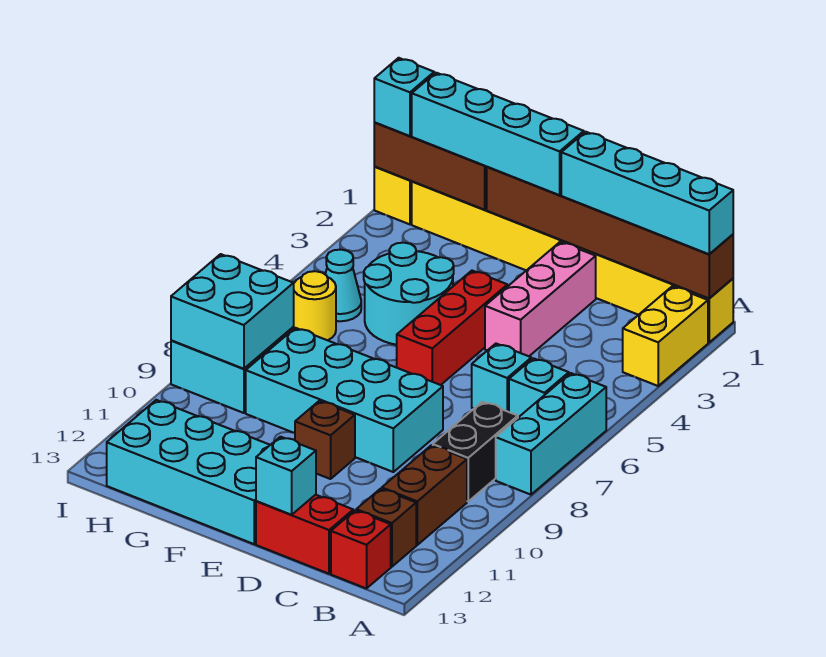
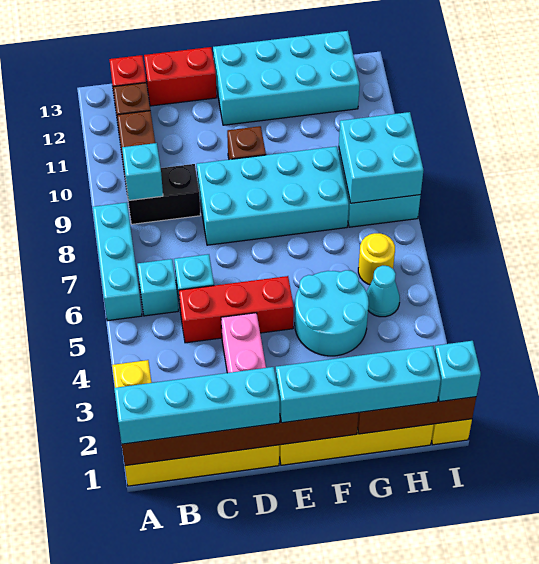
black 1x2 brick [433,402,518,501] -> black 1x2 brick turned to [126,164,201,224]
cyan 1x1 brick [256,437,316,515] -> cyan 1x1 brick moved to [122,143,163,200]
red 1x3 brick [397,271,507,385] -> red 1x3 brick turned to [179,276,294,343]

